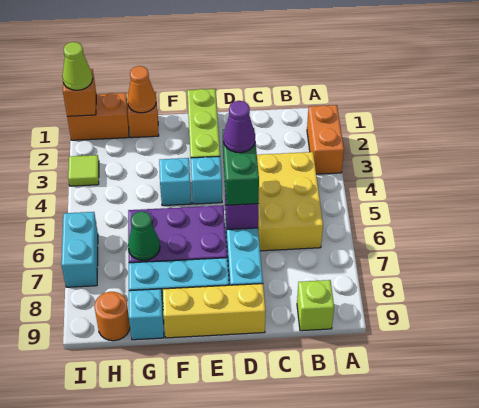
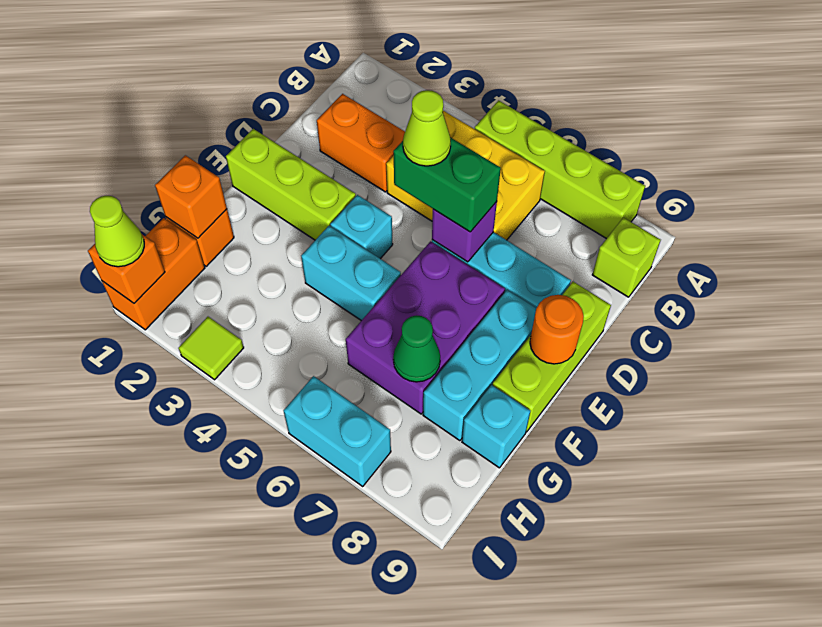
orange 1x2 brick [307,105,344,174] -> orange 1x2 brick moved to [317,94,405,192]
none -> lime 1x4 brick [475,101,645,239]
purple 1x1 cone [223,101,255,153] -> lime 1x1 cone [403,90,451,166]
yellow 1x3 brick [163,284,266,338] -> lime 1x3 brick [493,282,611,432]
cyan 1x1 brick [159,158,191,206] -> cyan 1x2 brick [301,226,401,321]
orange 1x1 cone [127,66,156,113] -> orange 1x1 brick [155,155,227,238]
orange 1x1 round brick [94,292,130,341] -> orange 1x1 round brick moved to [530,295,584,364]

